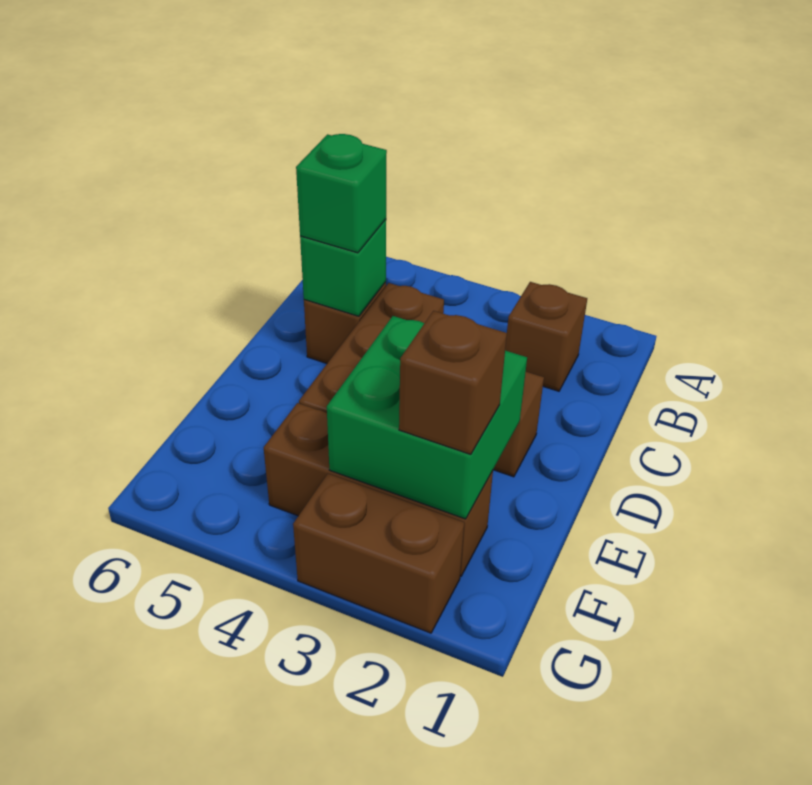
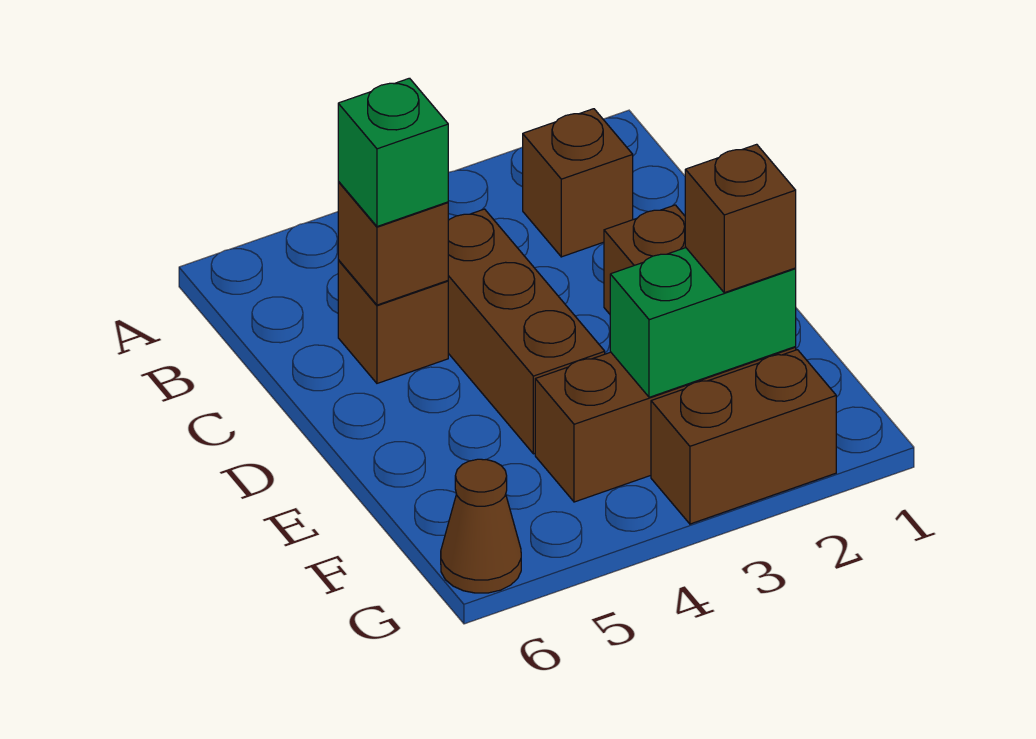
green 1x1 brick [300,219,386,316] -> brown 1x1 brick [338,181,448,305]
green 2x2 brick [327,316,527,519] -> green 1x2 brick [610,248,796,397]
none -> brown 1x1 cone [441,459,521,593]

